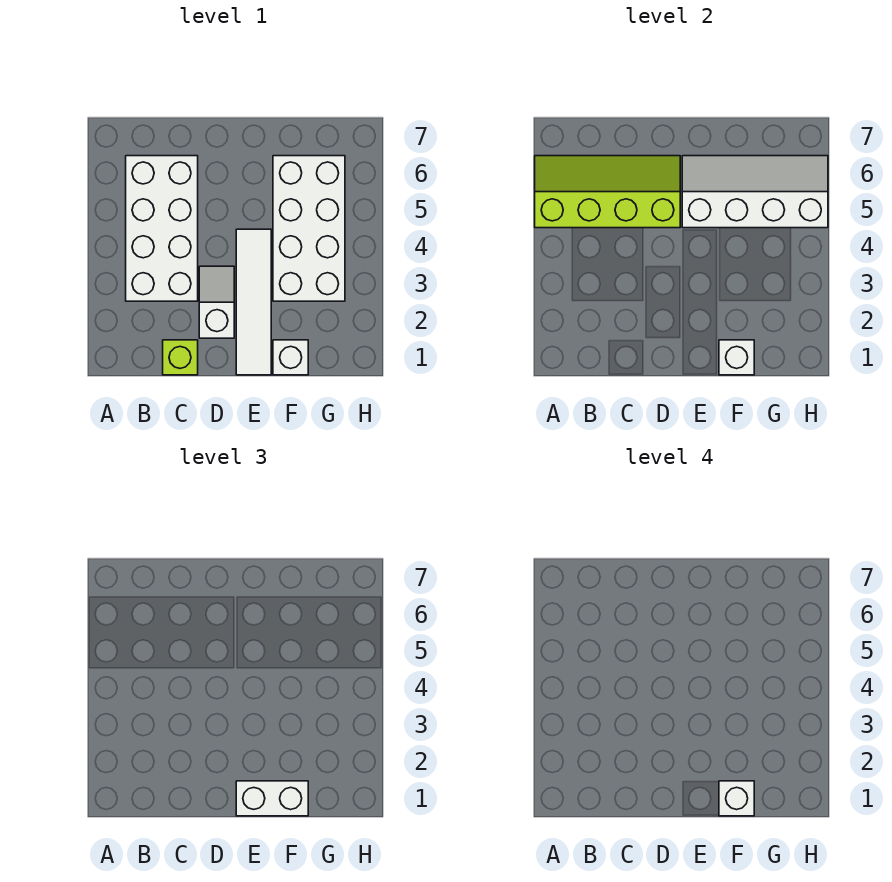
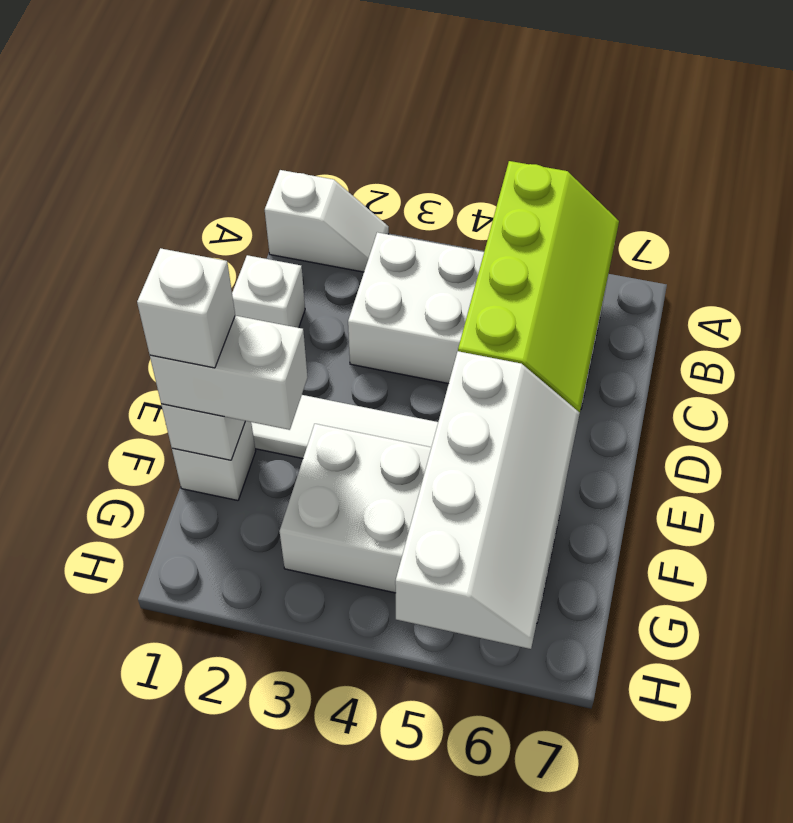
lime 1x1 brick [163,340,198,375] -> white 1x1 brick [232,255,305,328]
white 1x2 slope [199,266,234,338] -> white 1x2 slope moved to [265,170,389,272]
white 1x2 brick [236,781,308,816] -> white 1x2 brick turned to [150,316,308,430]

